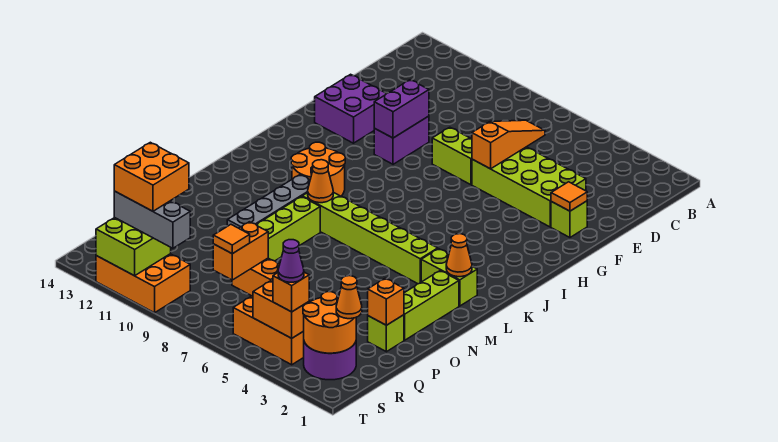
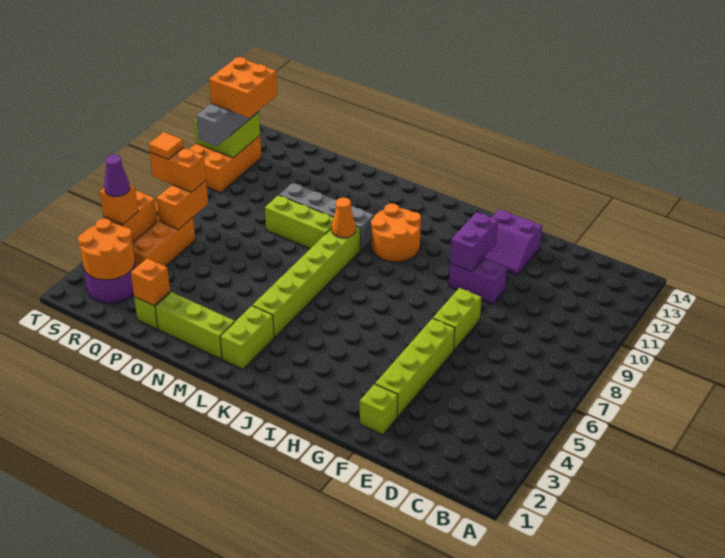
orange 1x3 slope [472,120,545,169] -> none
lime 2x4 brick [472,147,586,227] -> lime 1x4 brick [375,318,455,417]
orange 1x1 tile [551,182,587,211] -> none
purple 1x2 brick [374,80,429,138] -> purple 1x2 brick turned to [450,212,498,272]
purple 2x2 brick [315,74,387,143] -> purple 2x2 slope [484,209,542,275]
orange 1x1 cone [446,234,472,277] -> none
orange 1x1 cone [336,276,362,319] -> none

